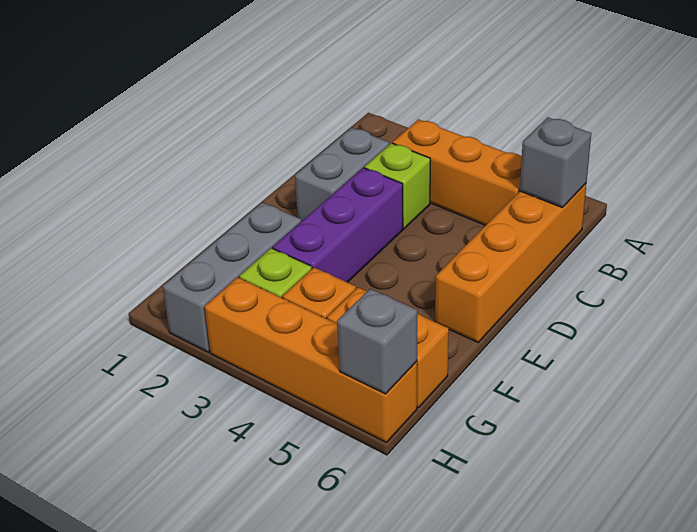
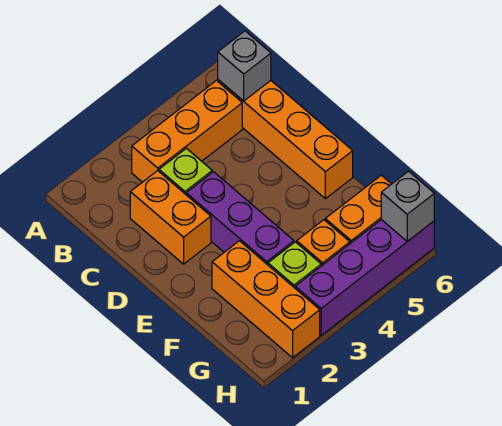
grey 1x2 brick [295,128,389,221] -> orange 1x2 brick [130,171,211,264]
grey 1x3 brick [163,202,301,352] -> orange 1x3 brick [212,241,320,358]
orange 1x4 brick [204,277,417,443] -> purple 1x4 brick [295,220,434,335]

